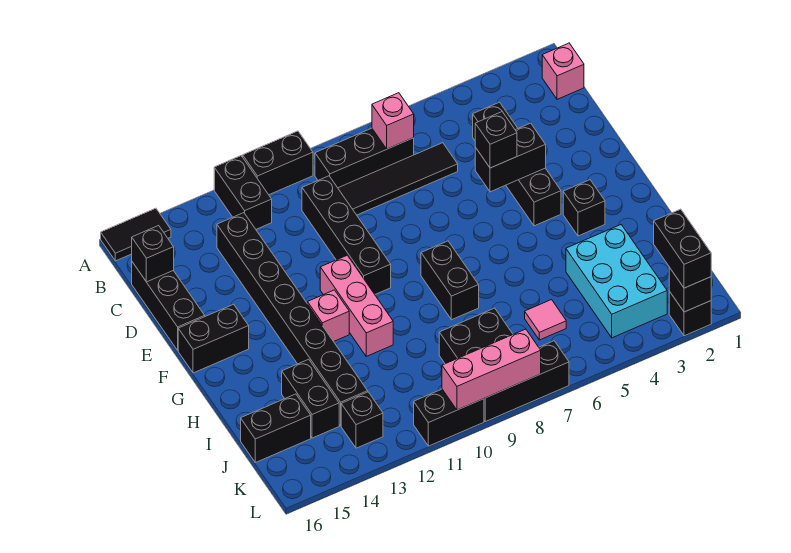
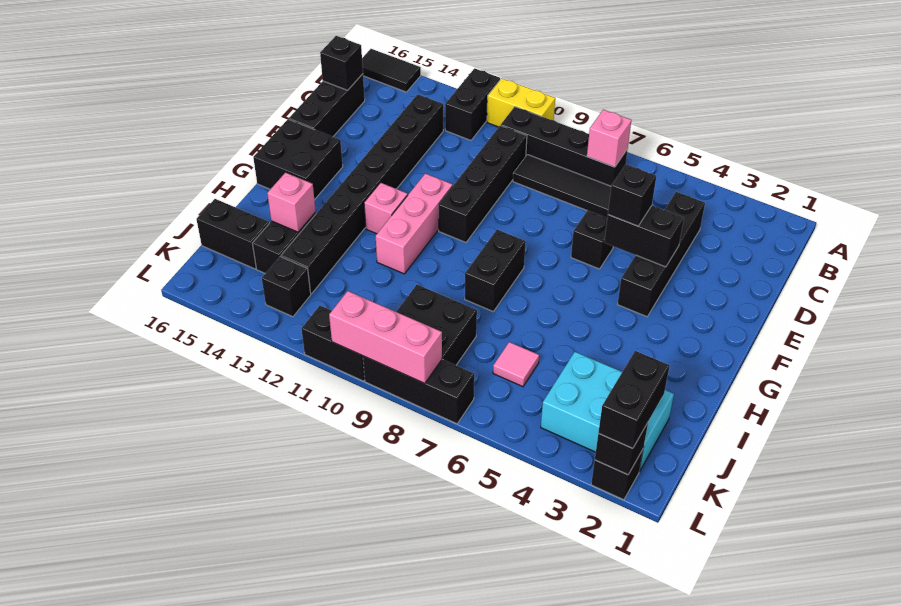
black 1x2 brick [243,131,313,195] -> yellow 1x2 brick [487,78,555,127]
pink 1x1 brick [542,43,584,99] -> pink 1x1 brick moved to [267,173,316,232]
black 1x3 brick [315,128,414,188] -> black 1x4 brick [501,107,628,186]
black 1x2 brick [178,304,249,373] -> black 2x2 brick [253,119,343,200]
black 1x1 brick [563,180,605,236] -> black 1x1 brick moved to [571,210,613,269]
cyan 2x3 brick [566,225,667,338] -> cyan 2x3 brick turned to [541,352,674,472]

